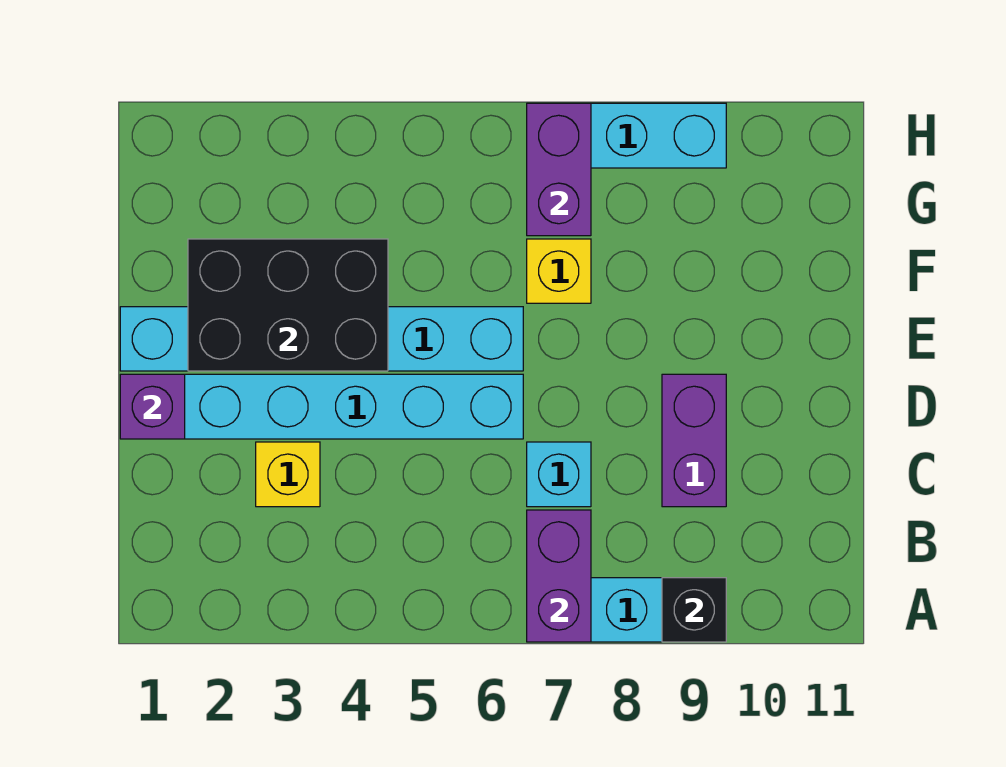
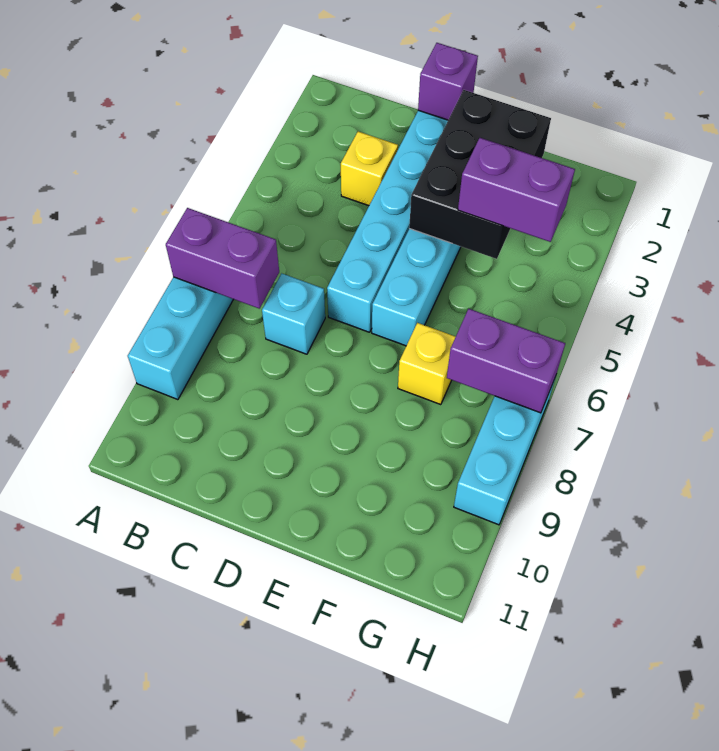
black 1x1 brick [662,578,726,642] -> none
purple 1x2 brick [662,374,726,507] -> purple 1x2 brick moved to [458,138,575,242]

